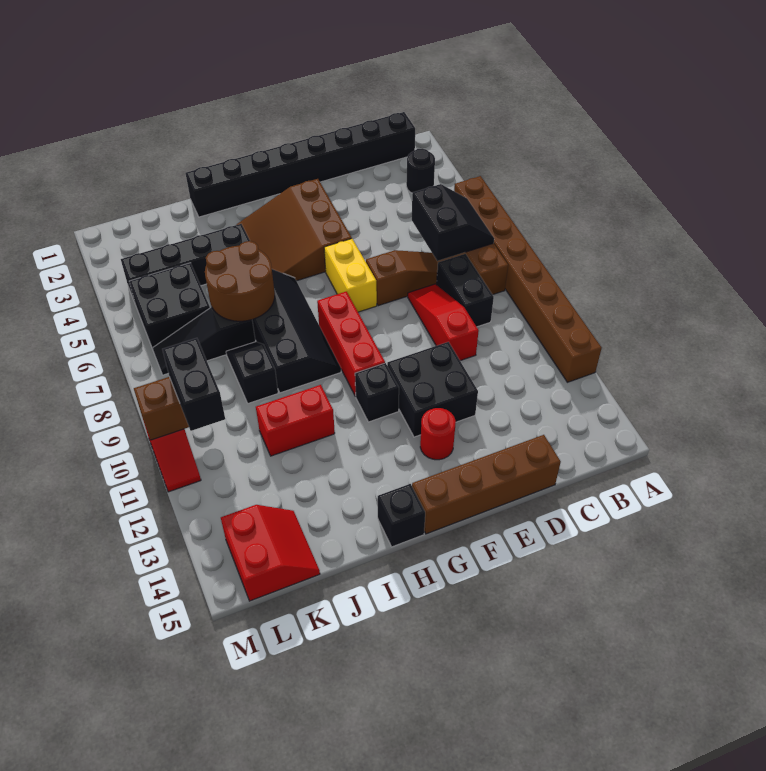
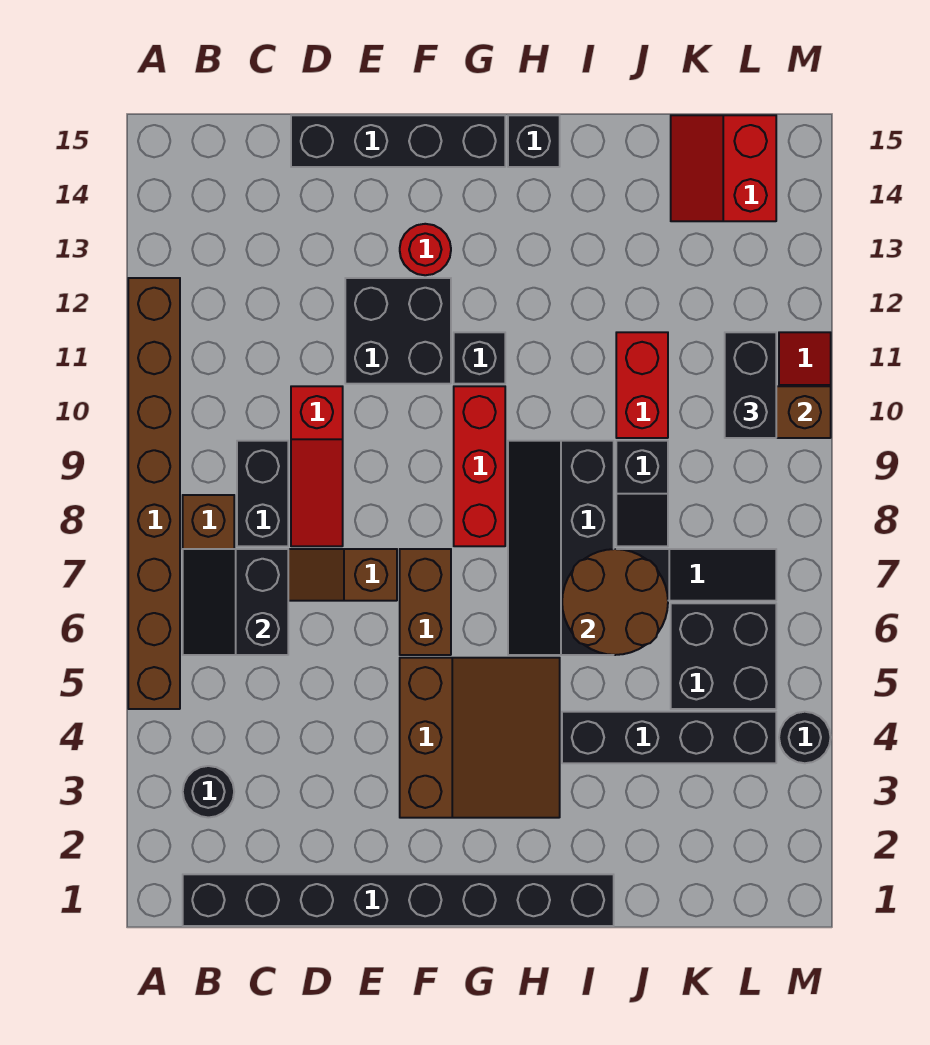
brown 1x4 brick [412,435,561,534] -> black 1x4 brick [291,115,505,167]
yellow 1x2 brick [324,239,377,312] -> brown 1x2 brick [400,549,451,655]
red 1x2 brick [256,385,335,456] -> red 1x2 brick turned to [616,332,668,438]
none -> black 1x1 round brick [779,712,831,763]

